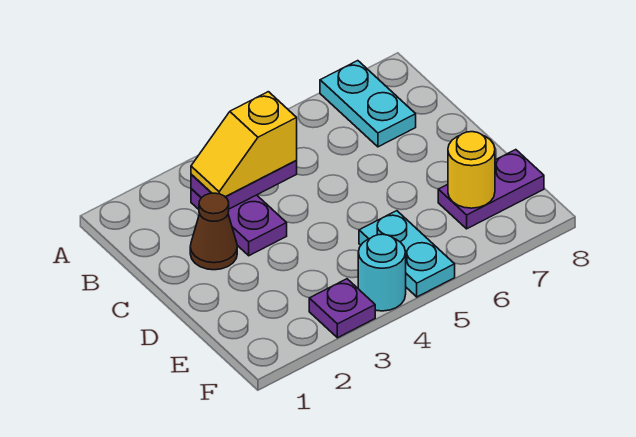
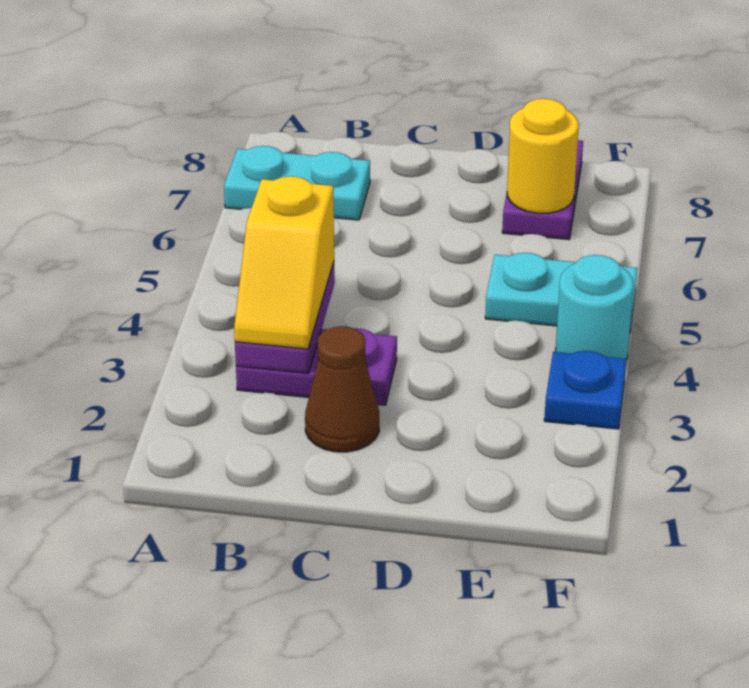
purple 1x1 plate [309,279,375,338] -> blue 1x1 plate [544,351,626,429]

